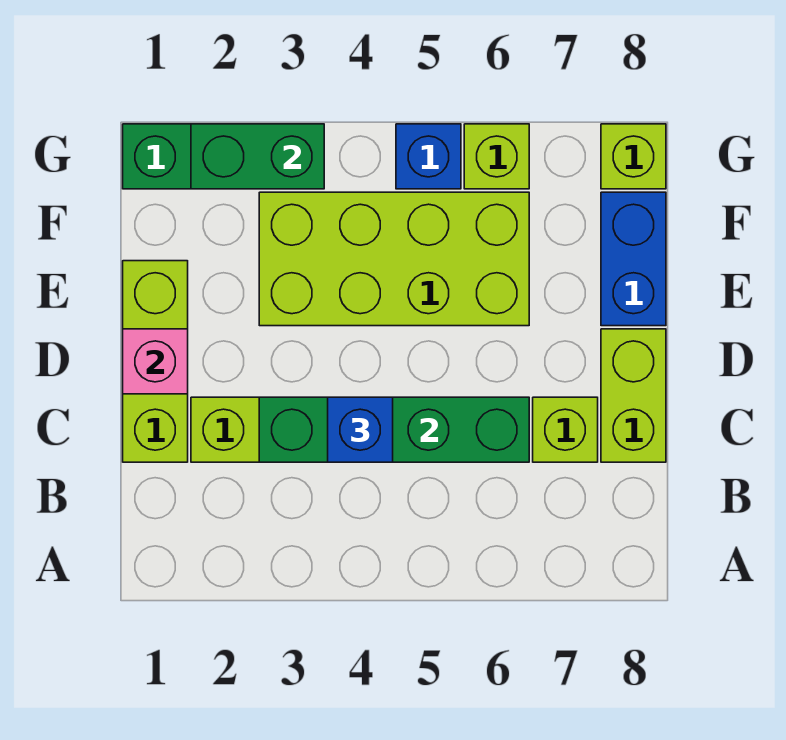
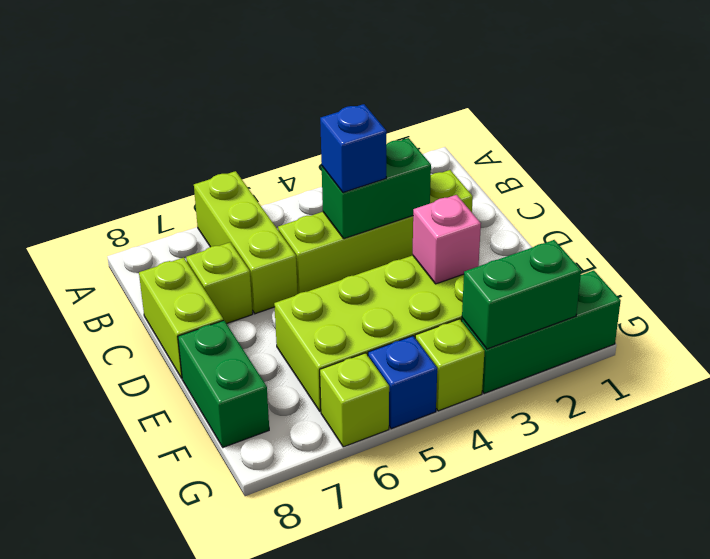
lime 1x3 brick [123,261,188,462] -> lime 1x3 brick moved to [194,171,298,314]
green 1x4 brick [259,397,529,462] -> green 1x2 brick [322,138,431,239]
pink 1x1 brick [123,329,188,394] -> pink 1x1 brick moved to [413,195,481,284]
blue 1x2 brick [601,192,666,326] -> green 1x2 brick [178,320,269,447]
lime 1x1 brick [601,124,666,189] -> lime 1x1 brick moved to [415,319,484,411]

